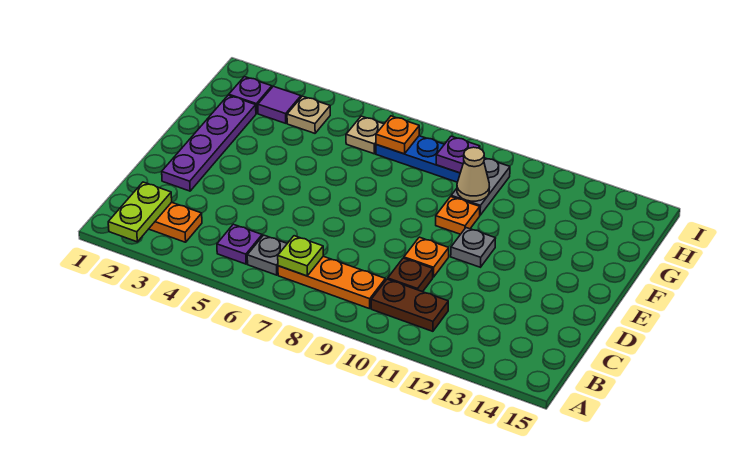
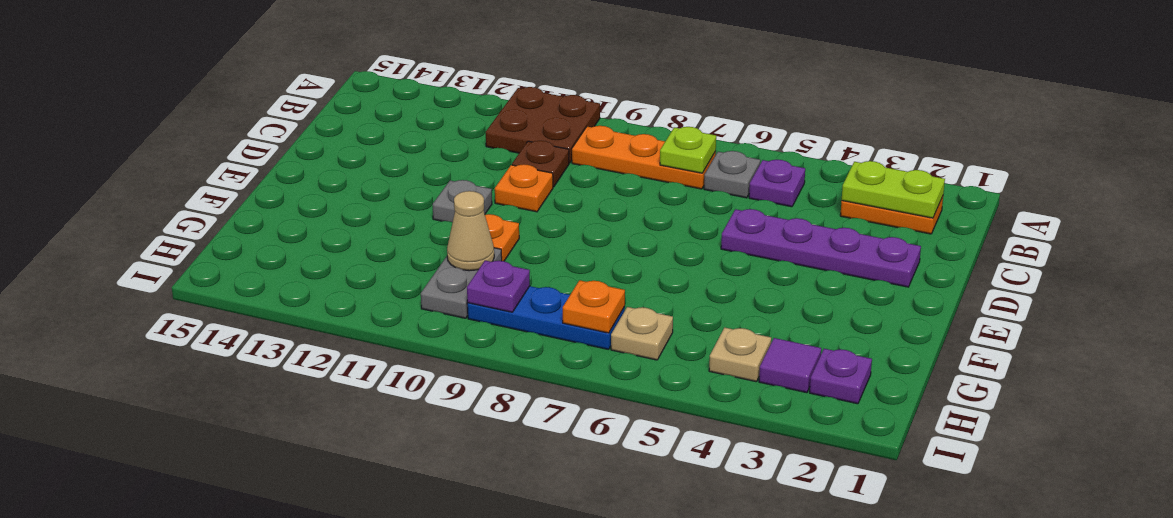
lime 1x2 plate [108,182,172,242] -> lime 1x2 plate turned to [842,161,945,218]
brown 1x2 plate [371,279,448,331] -> brown 2x2 plate [486,87,600,163]
purple 1x4 plate [162,95,256,191] -> purple 1x4 plate turned to [721,209,921,287]

